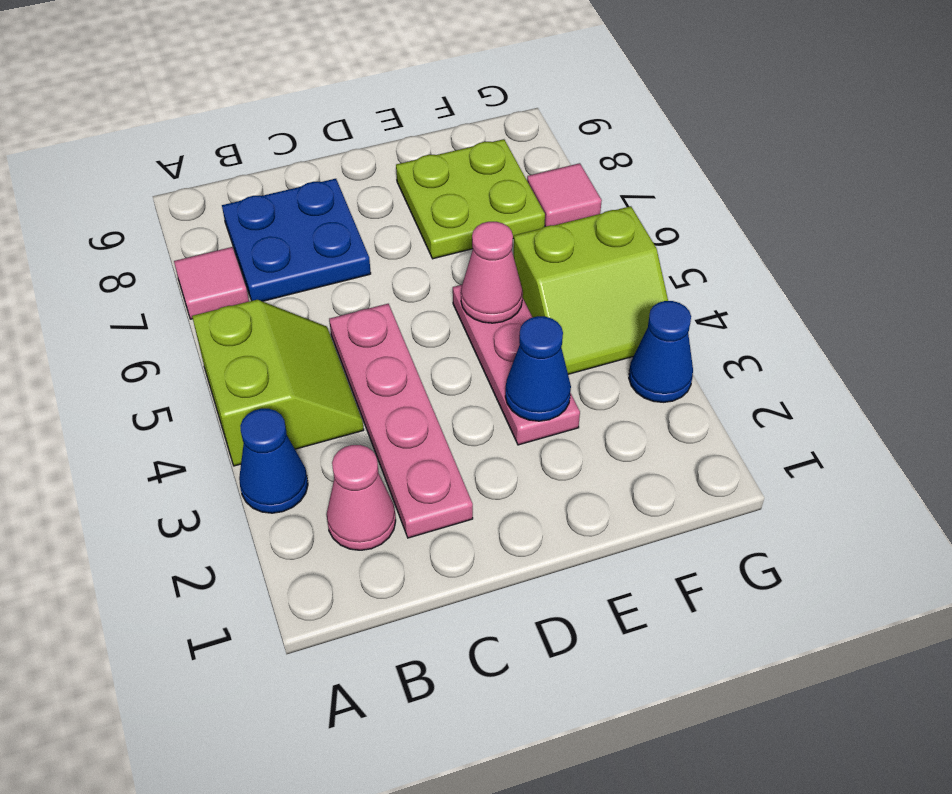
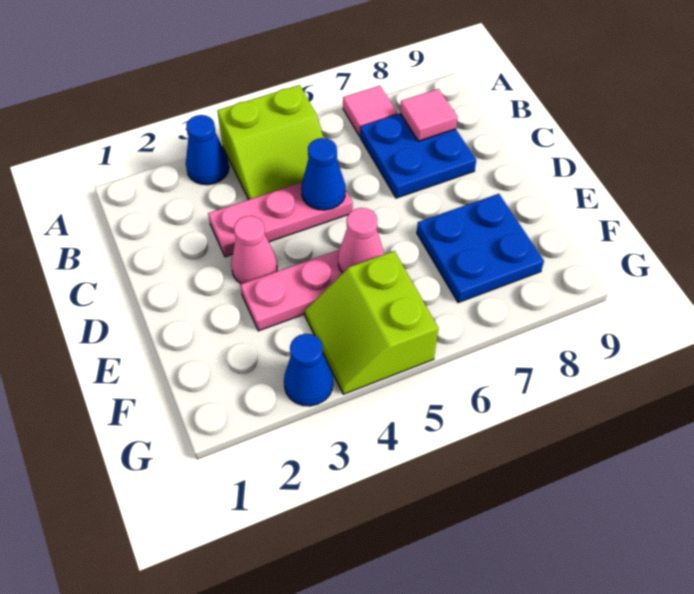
pink 1x1 cone [326,445,396,550] -> pink 1x1 cone moved to [231,216,277,284]
pink 1x4 plate [329,304,473,538] -> pink 1x3 plate [208,182,353,257]
blue 1x1 cone [505,316,571,421] -> blue 1x1 cone moved to [301,138,346,210]
lime 2x2 plate [396,139,545,259] -> blue 2x2 plate [417,194,544,303]
pink 1x1 tile [527,163,602,227] -> pink 1x1 tile moved to [400,89,458,141]

